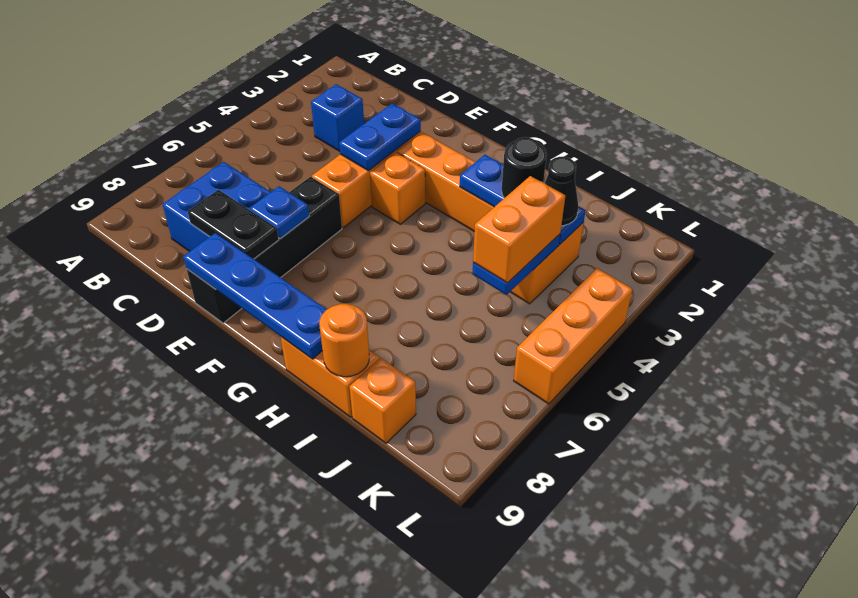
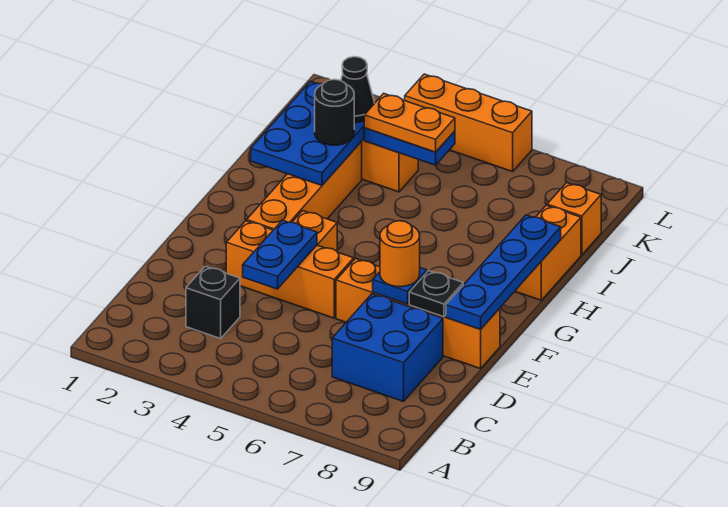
blue 1x1 brick [311,84,364,151] -> black 1x1 brick [186,266,240,338]
black 1x2 plate [188,190,279,259] -> black 1x1 plate [409,271,463,317]
blue 1x2 plate [339,103,421,171] -> blue 1x2 plate turned to [243,220,317,289]
black 1x4 brick [187,177,342,323] -> orange 1x4 brick [336,258,500,369]
blue 1x3 plate [460,155,586,244] -> blue 2x3 plate [251,81,364,186]
orange 1x1 round brick [319,304,369,377] -> orange 1x1 round brick moved to [380,221,420,287]
orange 1x2 brick [473,176,565,283] -> orange 1x2 plate [364,93,455,152]

